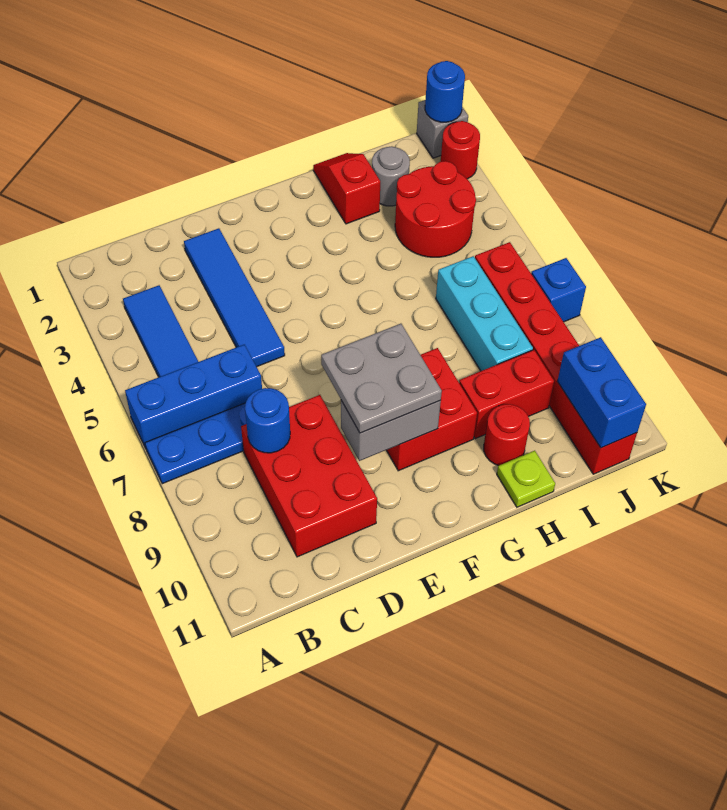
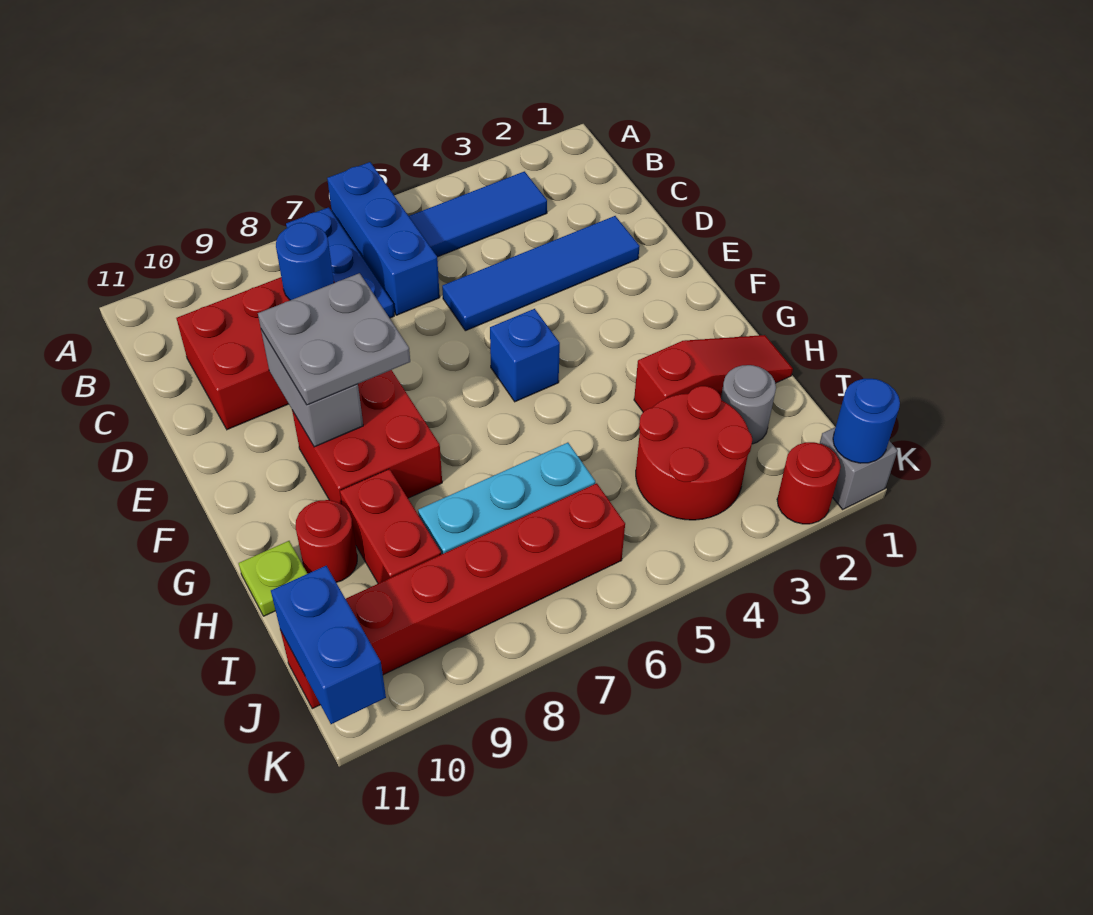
red 1x2 slope [313,153,380,224] -> red 1x3 slope [634,335,793,412]
blue 1x2 brick [557,337,646,448] -> blue 1x2 brick turned to [271,566,386,724]
blue 1x1 brick [531,258,586,322] -> blue 1x1 brick moved to [490,309,560,402]

